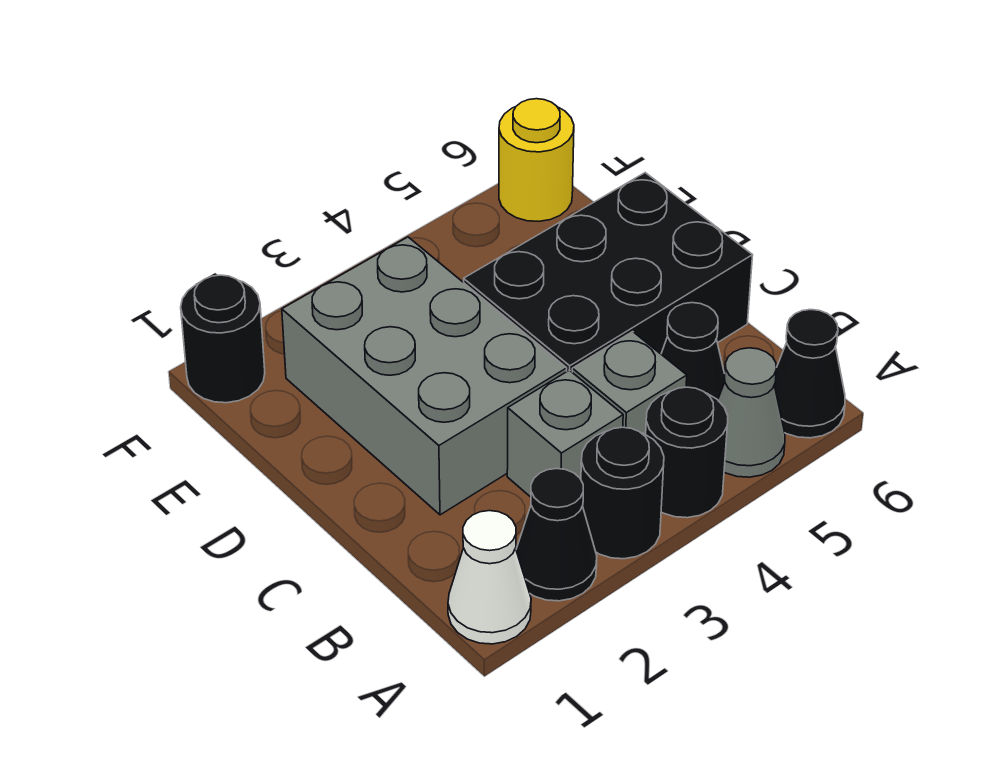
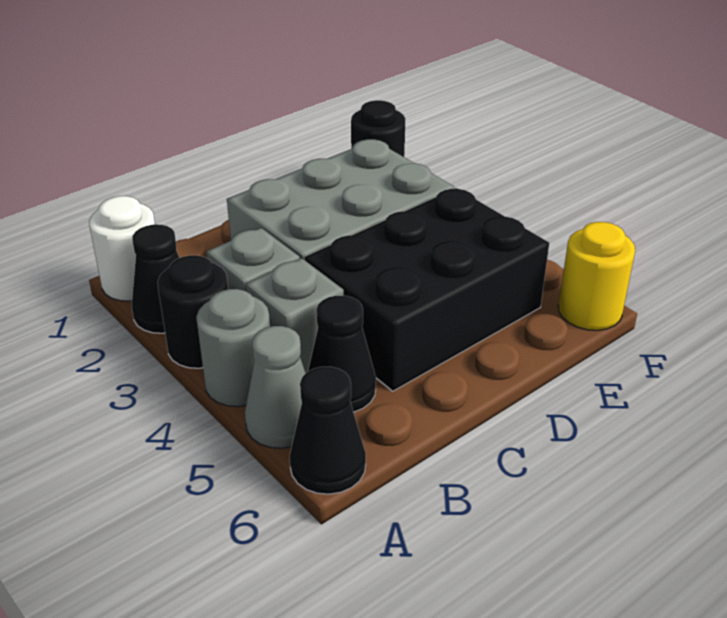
white 1x1 cone [448,511,531,644] -> white 1x1 round brick [89,196,155,301]
black 1x1 round brick [646,387,728,518] -> grey 1x1 round brick [196,289,270,407]
black 2x3 brick [464,173,753,372] -> black 2x3 brick turned to [304,188,549,391]

